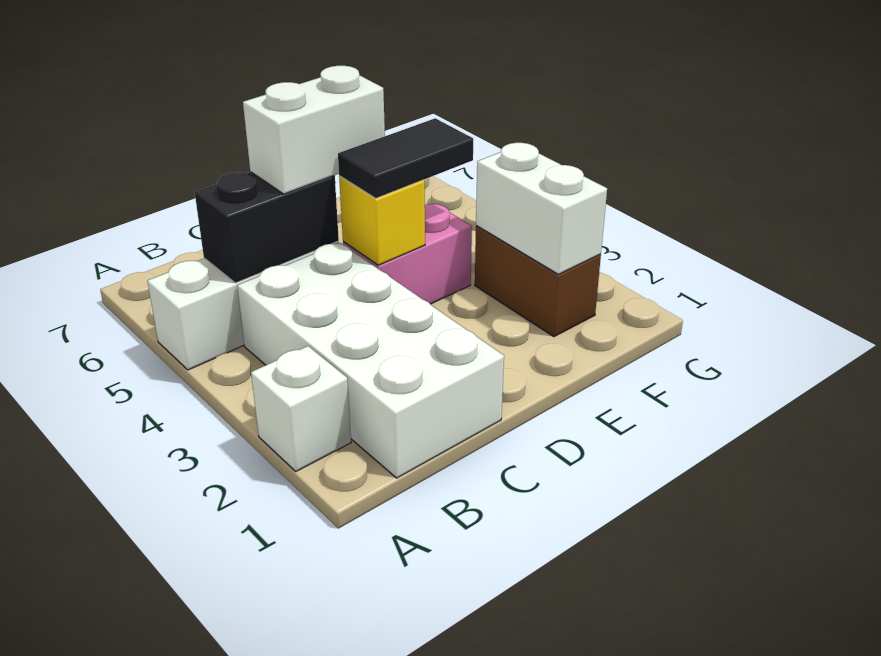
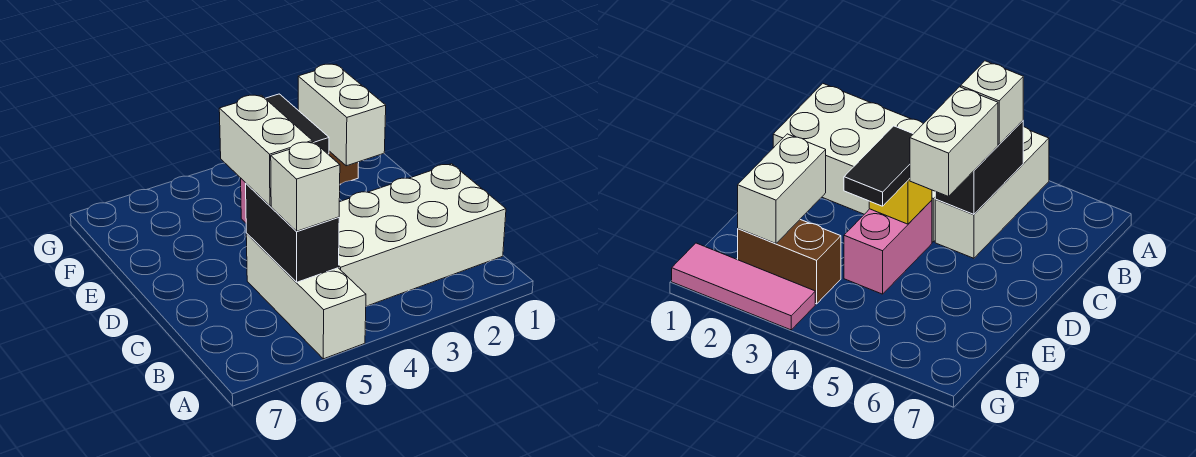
white 1x1 brick [251,346,351,471] -> white 1x1 brick moved to [271,142,340,231]
white 1x2 brick [476,143,607,274] -> white 1x2 brick turned to [298,64,386,166]
none -> pink 1x3 tile [672,243,815,330]

